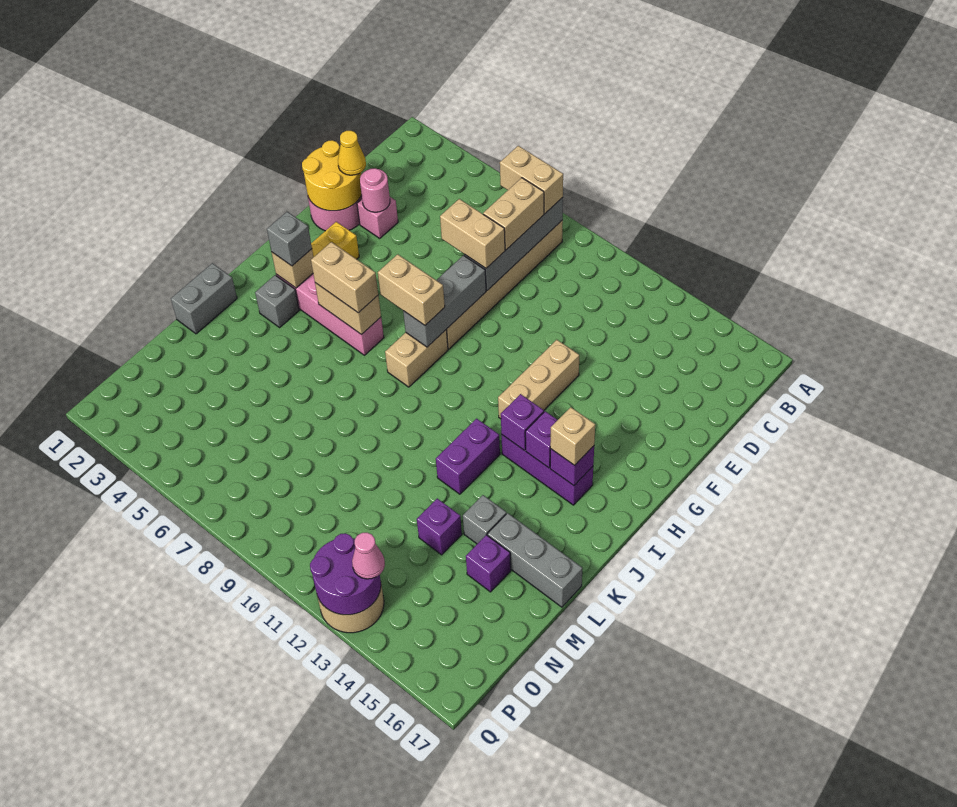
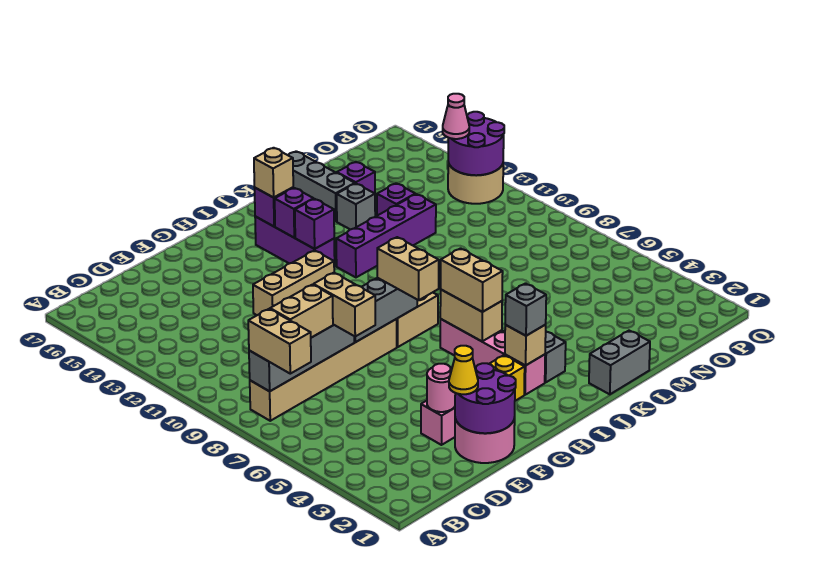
yellow 2x2 round brick [302,140,362,211] -> purple 2x2 round brick [455,363,516,433]
purple 1x2 brick [436,419,500,494] -> purple 1x4 brick [336,194,436,277]

